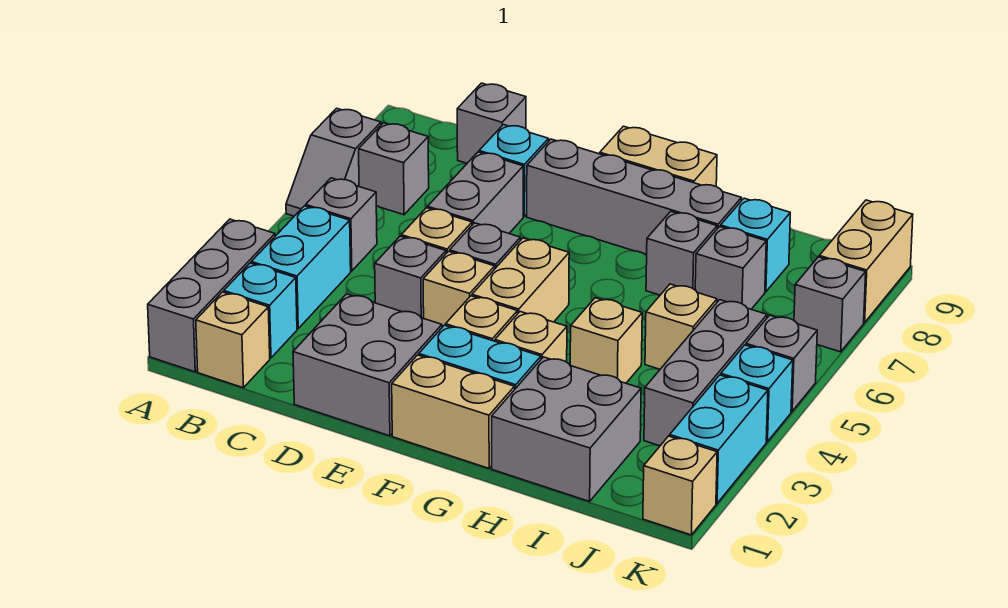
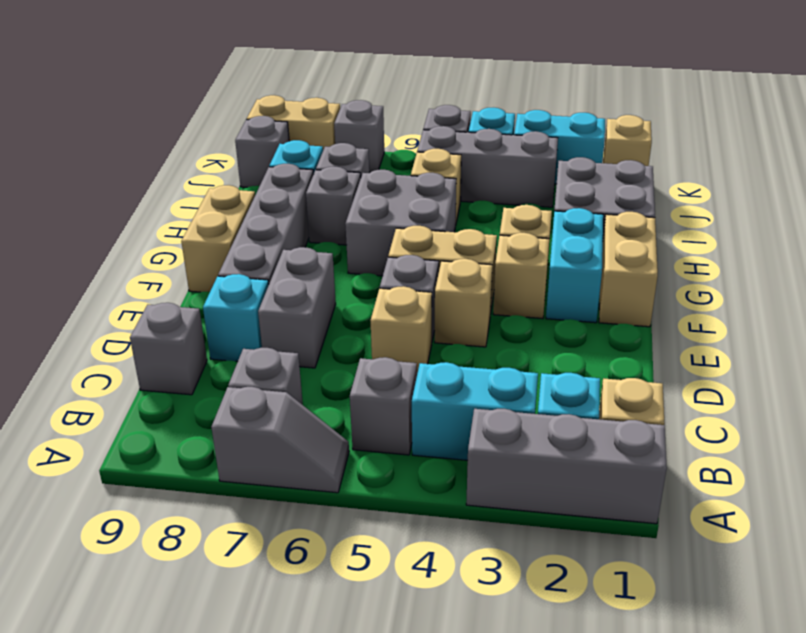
grey 2x2 brick [293,294,442,436] -> grey 2x2 brick moved to [345,170,456,276]
grey 1x1 brick [375,236,446,318] -> grey 1x1 brick moved to [235,116,289,187]
grey 1x2 brick [428,152,523,233] -> grey 1x2 brick turned to [258,247,336,368]
tan 1x1 brick [570,298,642,383] -> none

